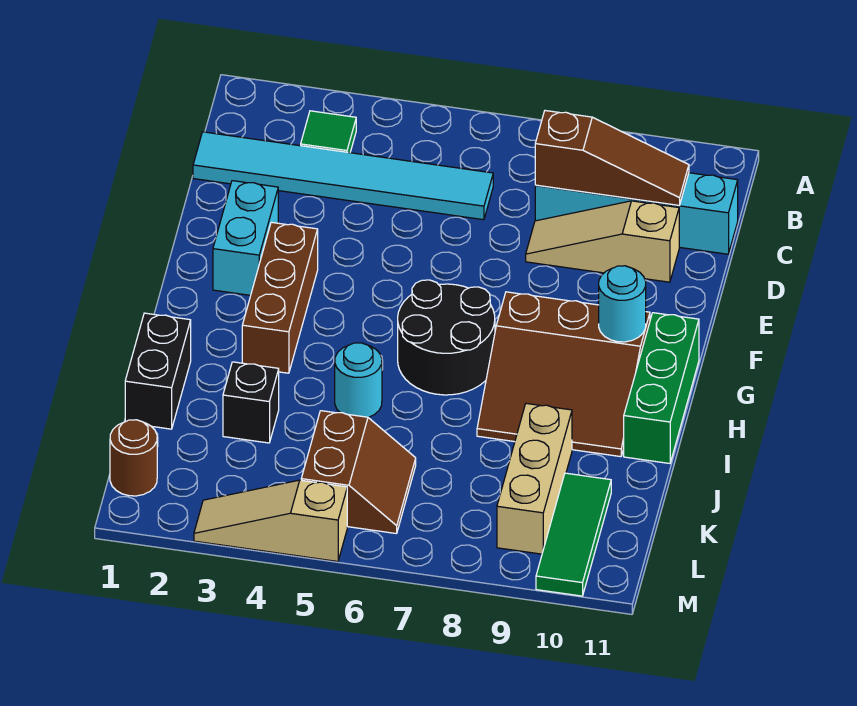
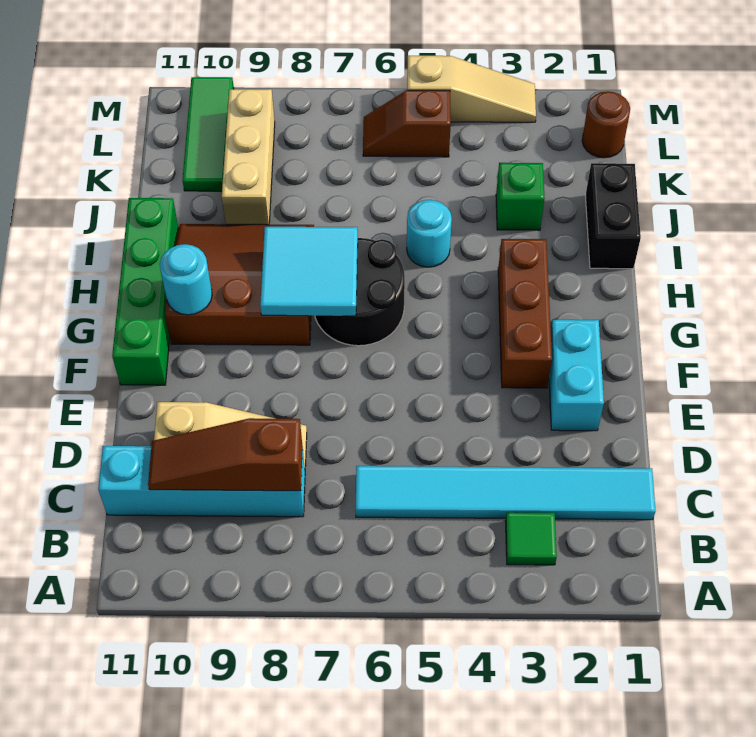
none -> cyan 2x2 tile [260,227,358,316]
green 1x3 brick [624,313,699,463] -> green 1x4 brick [112,198,179,385]
black 1x1 brick [223,362,279,443] -> green 1x1 brick [496,163,545,230]
brown 2x2 slope [301,411,416,534] -> brown 1x2 slope [363,90,451,157]

